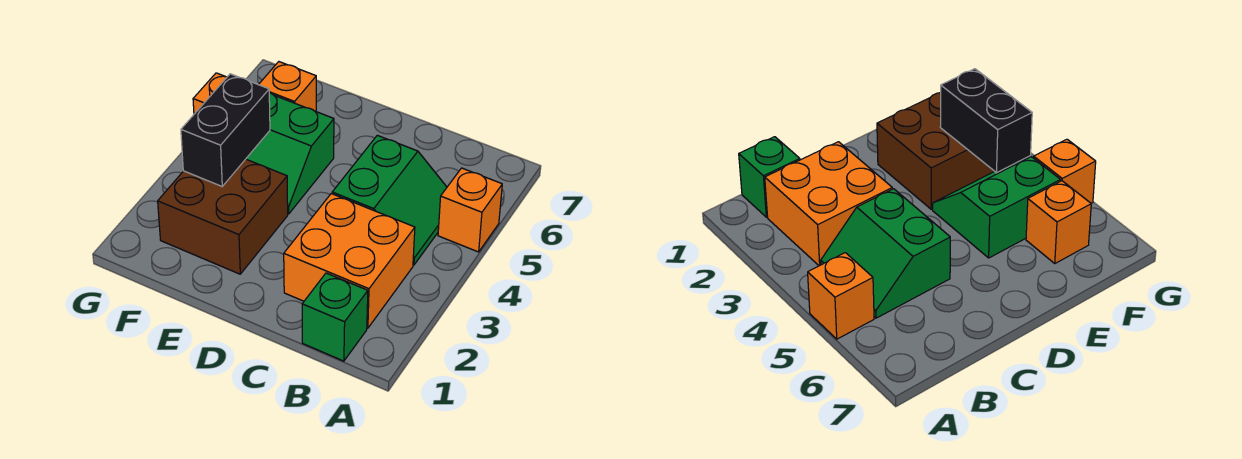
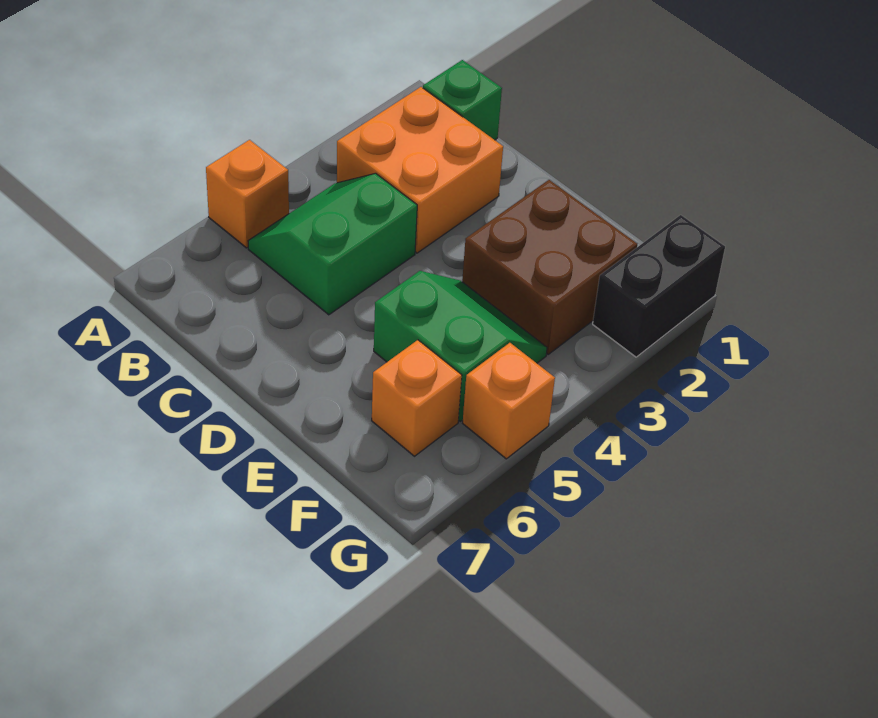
black 1x2 brick [181,74,270,186] -> black 1x2 brick moved to [593,215,725,357]

